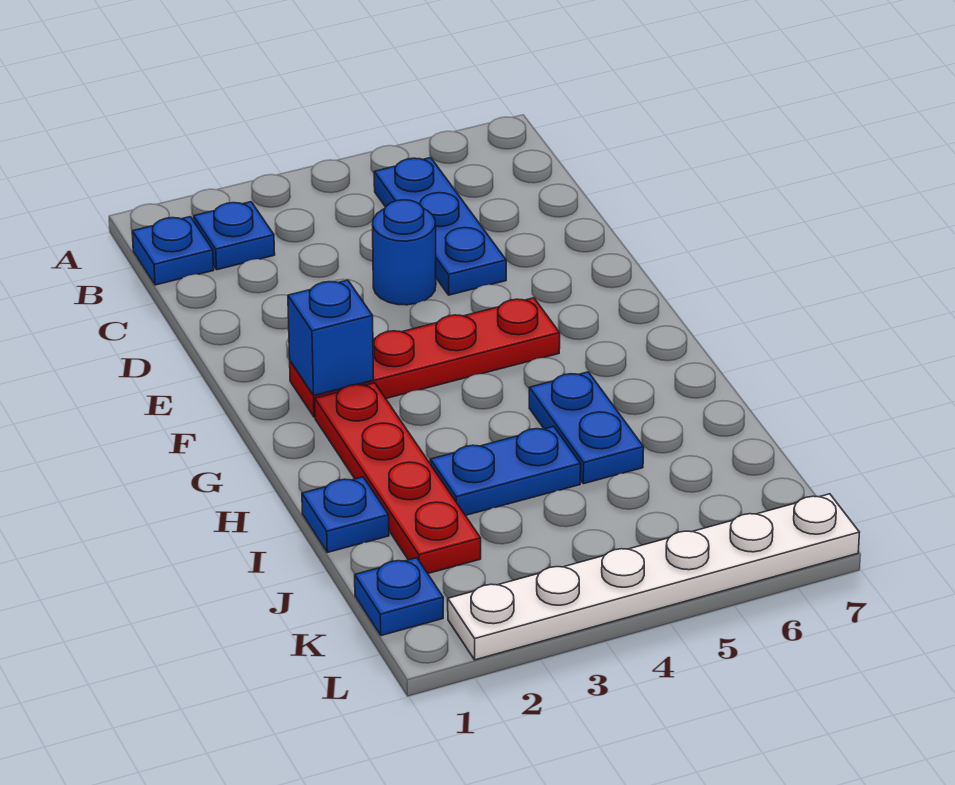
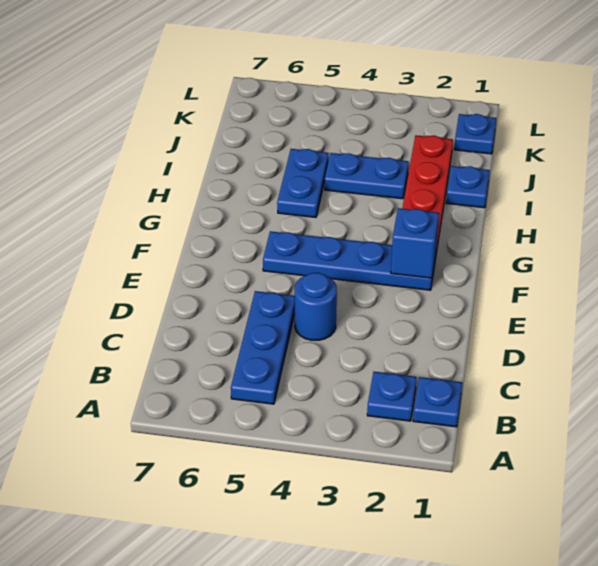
red 1x4 plate [290,298,560,417] -> blue 1x4 plate [263,231,436,290]
white 1x6 plate [448,494,859,660] -> none

